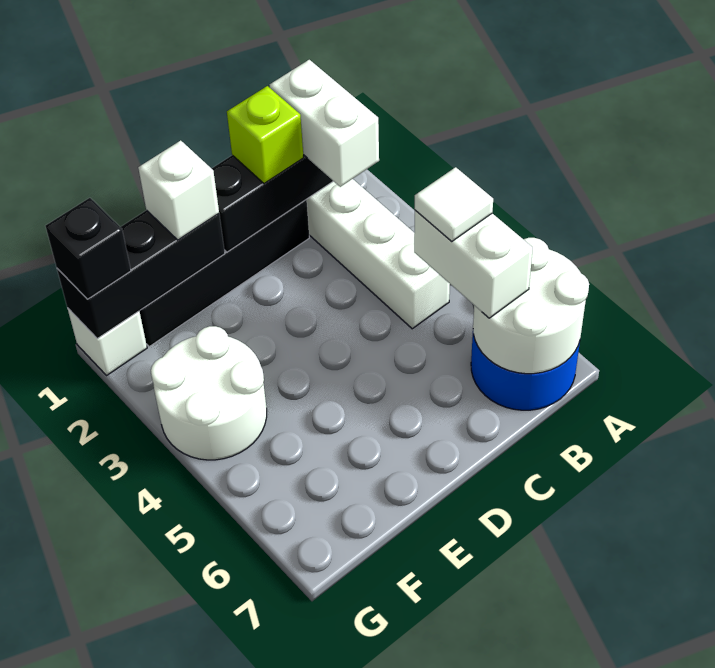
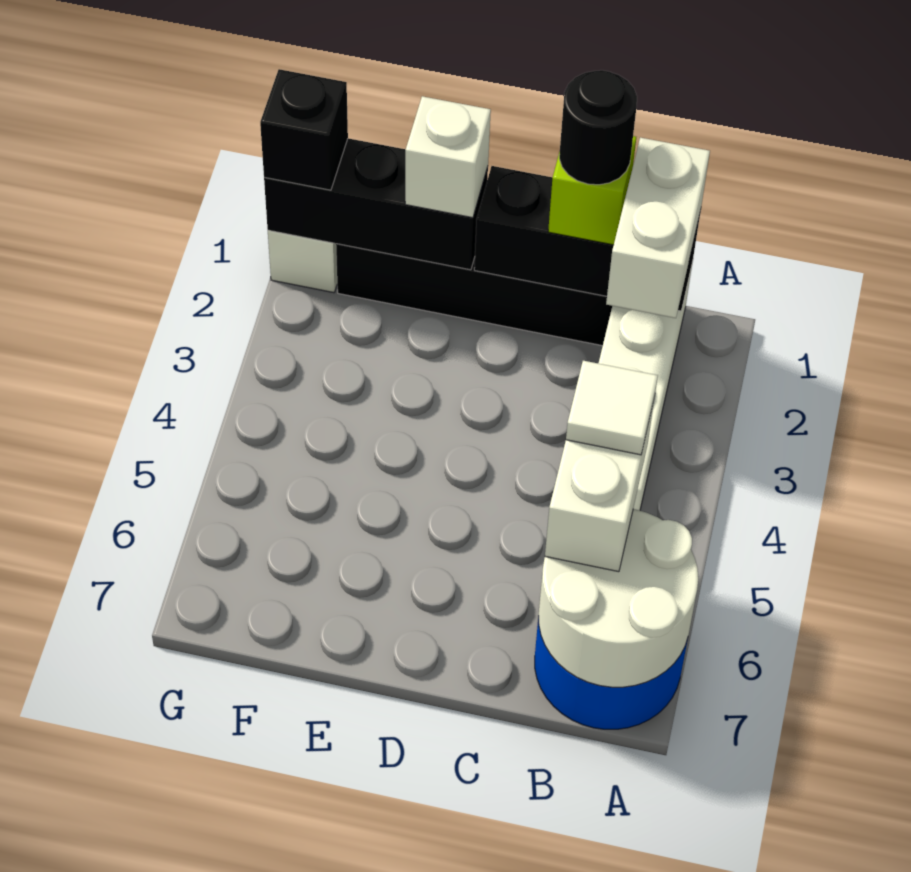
none -> black 1x1 round brick [559,70,637,185]
white 2x2 round brick [151,326,267,460] -> none

